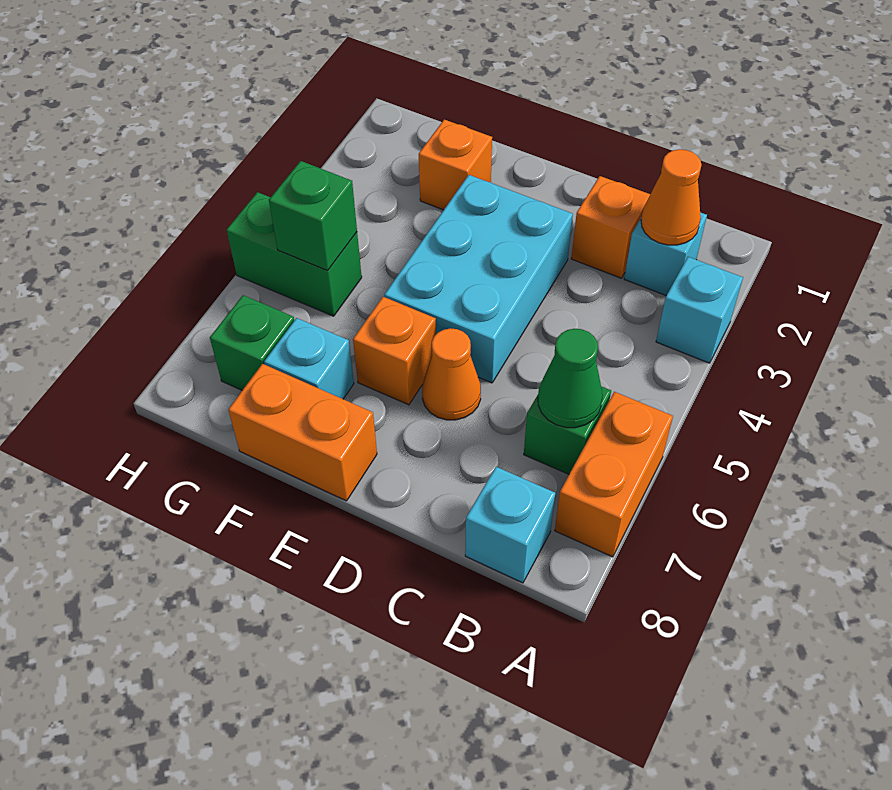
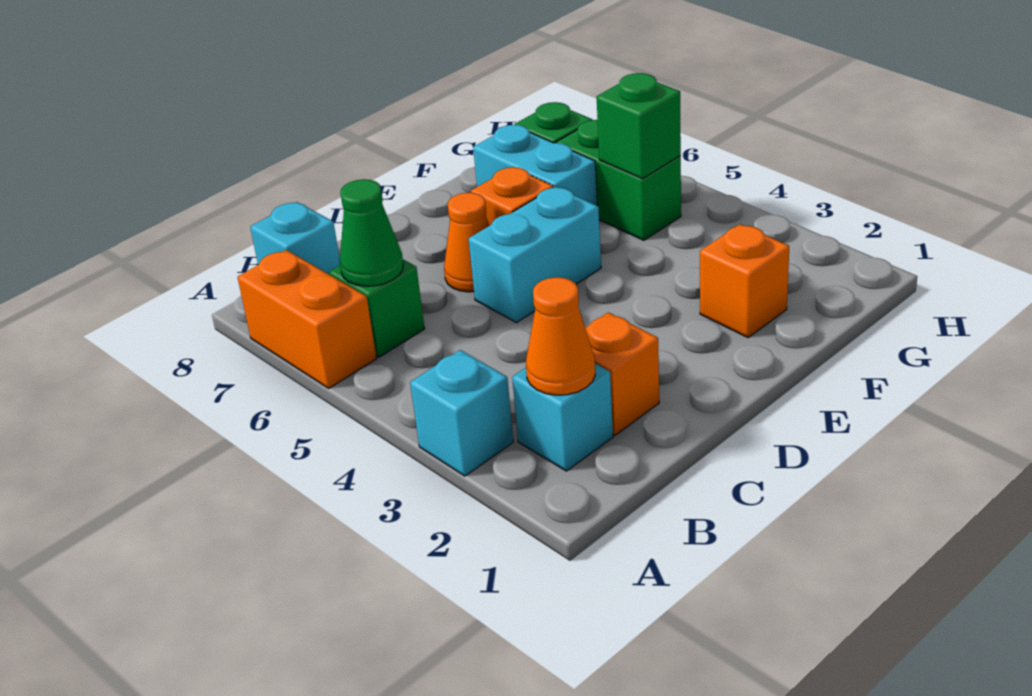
cyan 2x3 brick [384,175,573,383] -> cyan 1x2 brick [468,187,601,323]
orange 1x2 brick [228,364,377,501] -> none
cyan 1x1 brick [264,318,354,399] -> cyan 1x2 brick [473,125,597,206]
green 1x2 brick [227,192,362,316] -> green 1x2 brick turned to [556,120,681,240]

